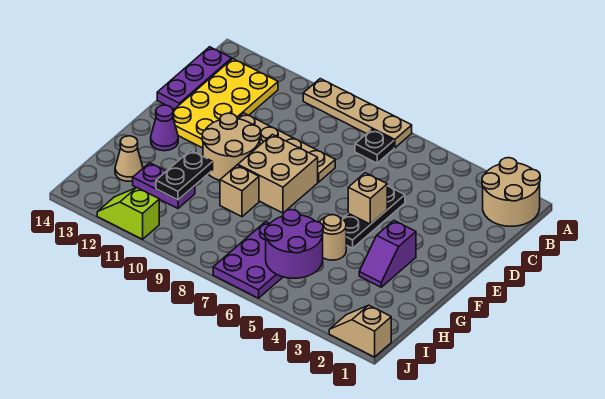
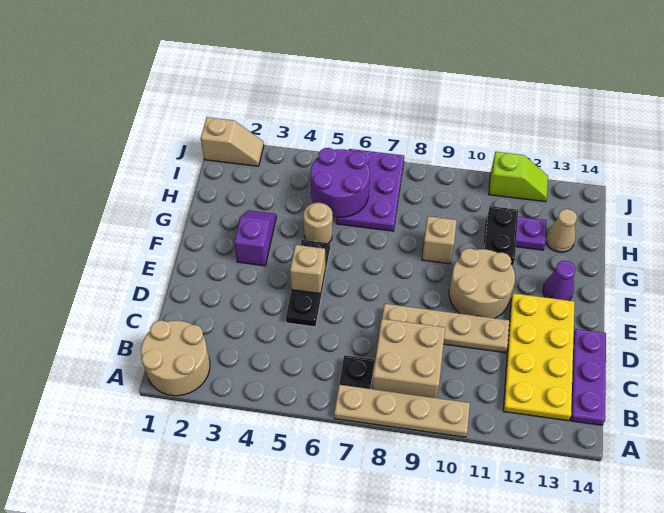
tan 2x2 brick [238,135,318,213] -> tan 2x2 brick moved to [372,319,445,398]

